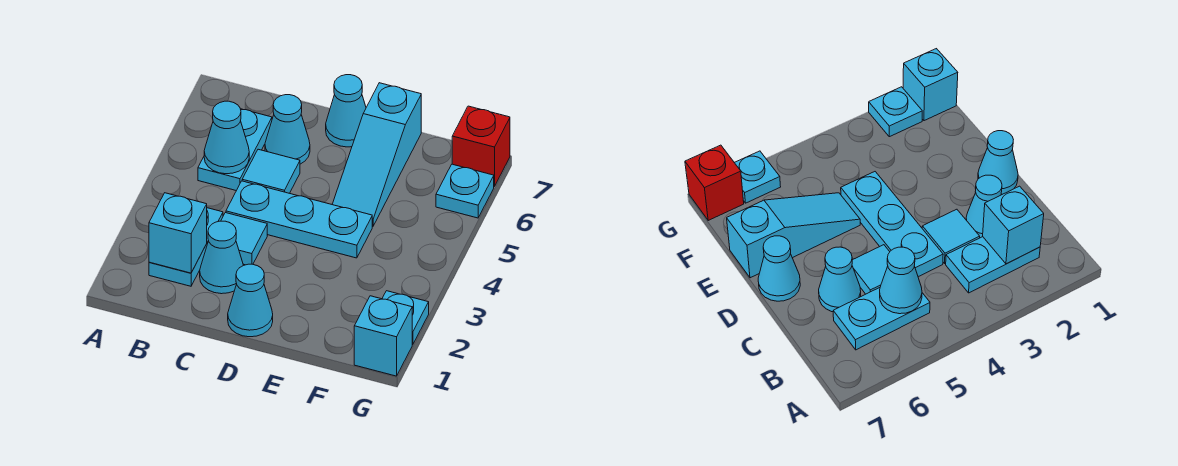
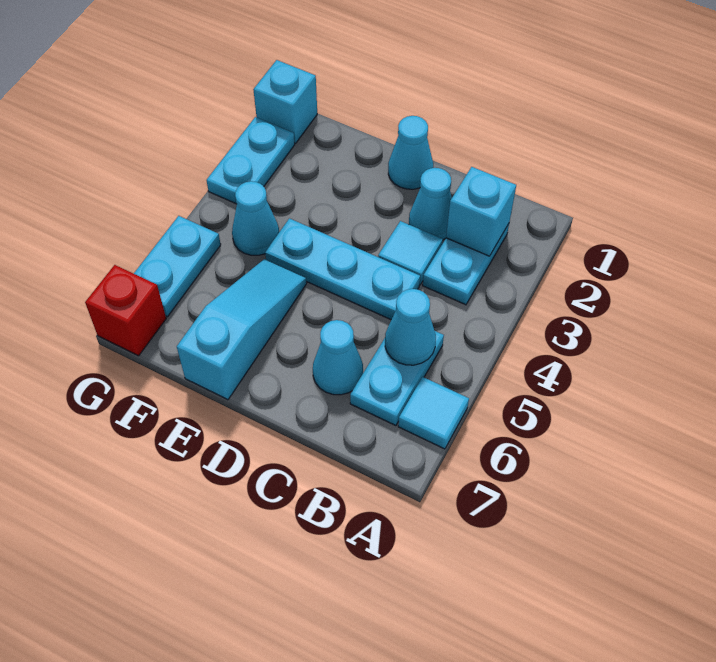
cyan 1x1 tile [242,149,300,193] -> cyan 1x1 tile moved to [398,377,469,449]
cyan 1x1 cone [326,75,366,147] -> cyan 1x1 cone moved to [232,181,279,255]
cyan 1x1 plate [382,291,429,345] -> cyan 1x2 plate [207,117,295,204]
cyan 1x1 plate [436,164,494,218] -> cyan 1x2 plate [134,216,221,317]

